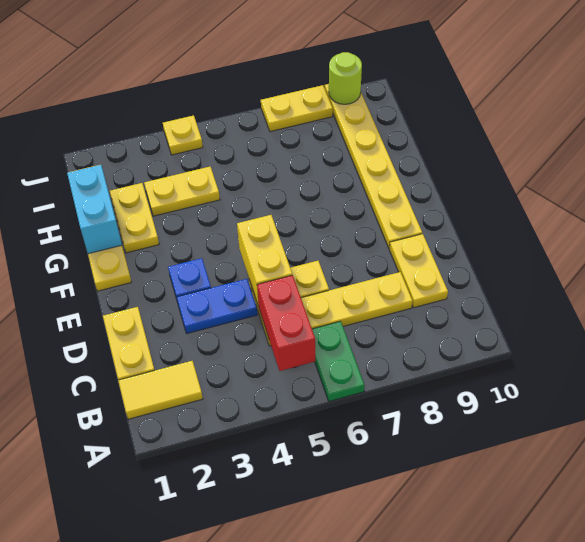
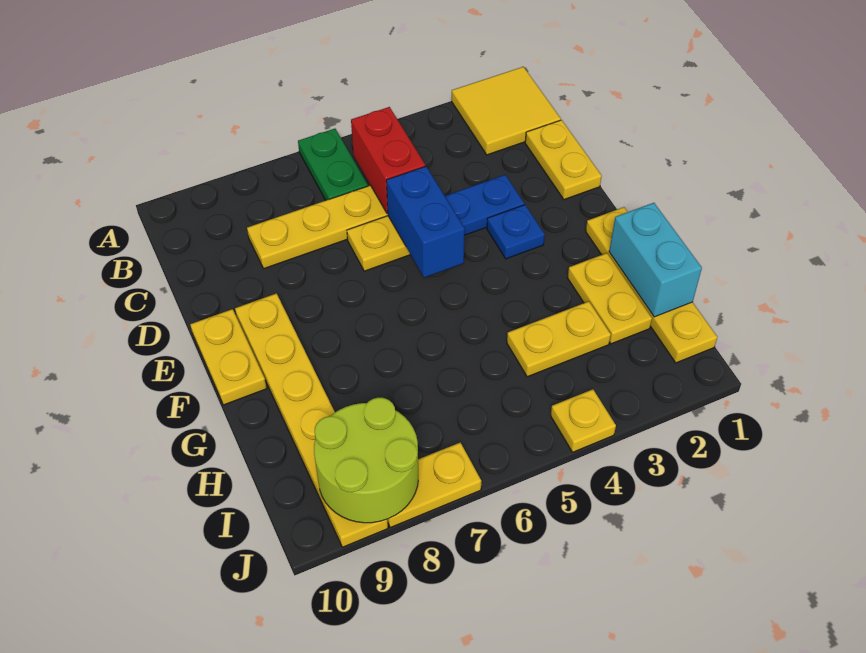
yellow 1x2 tile [118,361,203,419] -> yellow 2x2 tile [452,67,561,155]
yellow 1x2 plate [389,234,448,308] -> yellow 1x2 plate moved to [190,309,267,405]
yellow 1x2 brick [237,215,292,307] -> blue 1x2 brick [386,166,465,278]
lime 1x1 round brick [329,52,362,104] -> lime 2x2 round brick [314,397,418,523]

